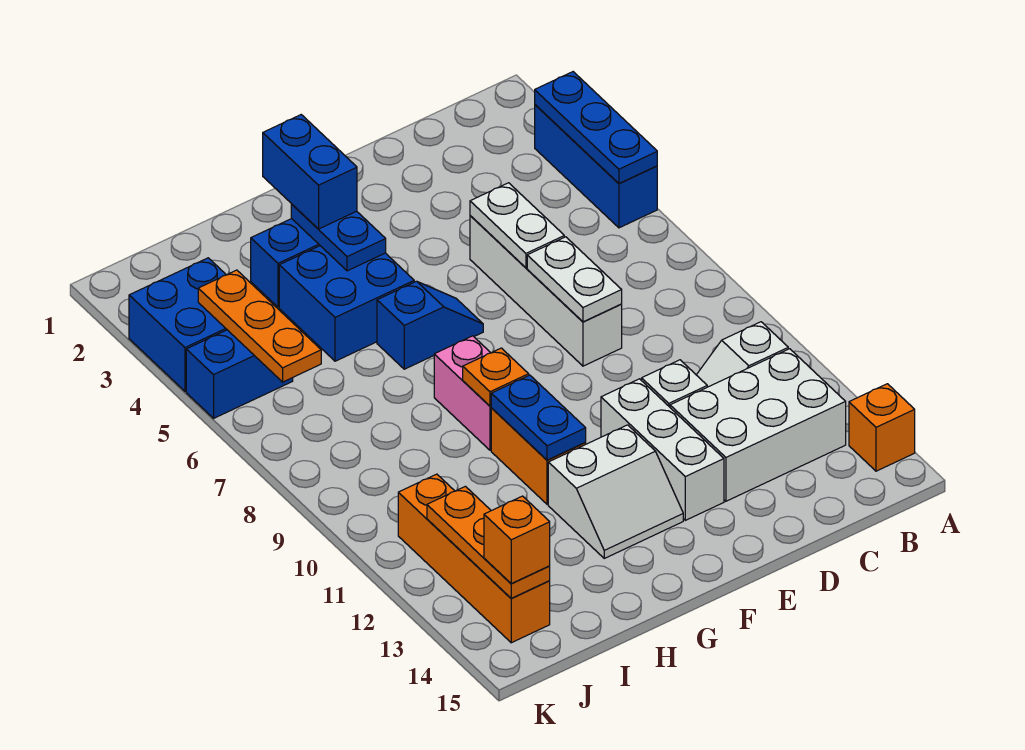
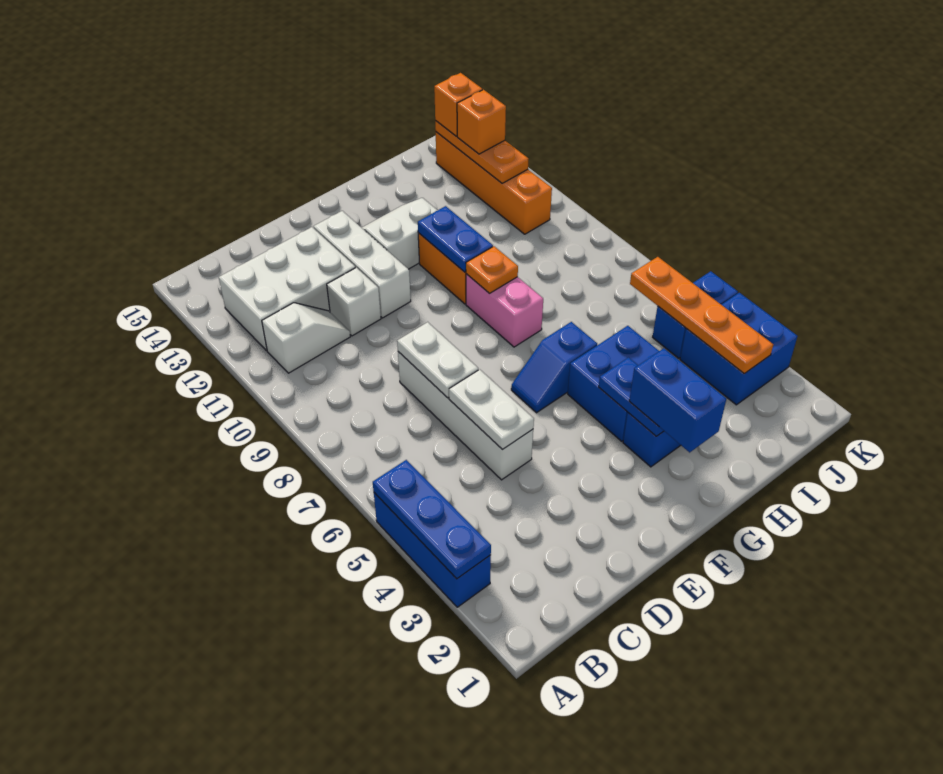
orange 1x1 brick [849,384,915,471] -> orange 1x1 brick moved to [457,90,506,154]
orange 1x3 plate [198,270,321,382] -> orange 1x4 plate [630,257,773,374]

